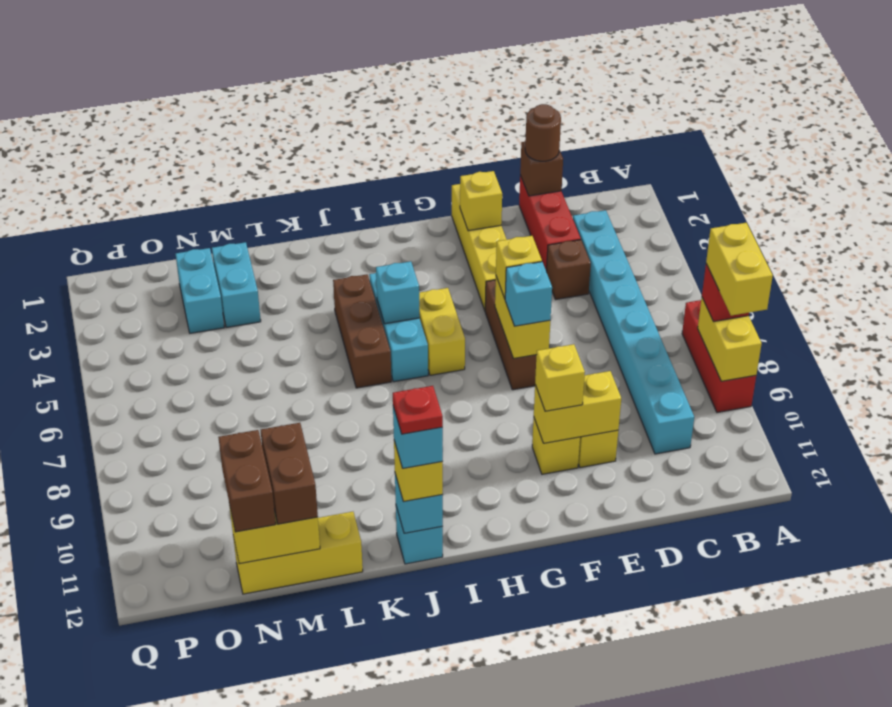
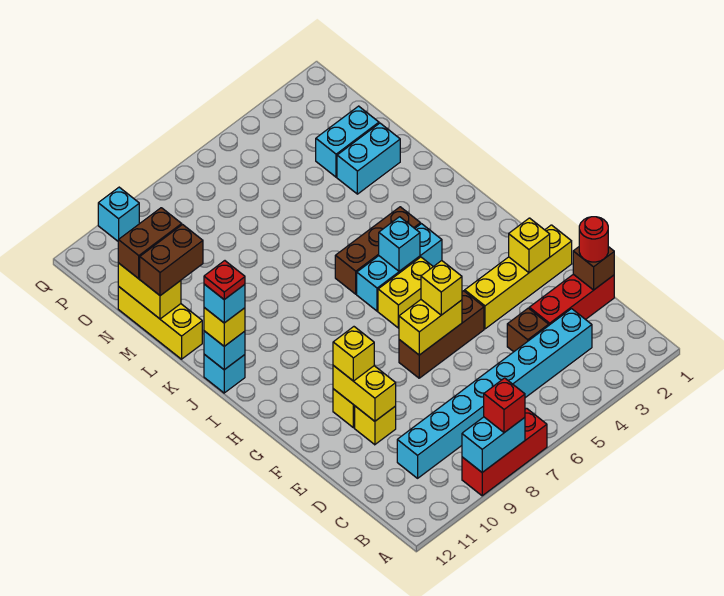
yellow 1x2 brick [698,298,762,381] -> cyan 1x2 brick [462,417,525,472]
yellow 1x2 brick [706,223,773,316] -> none
brown 1x1 round brick [525,104,561,161] -> red 1x1 round brick [579,217,608,262]
cyan 1x1 brick [505,262,552,326] -> cyan 1x1 brick moved to [98,187,139,241]

